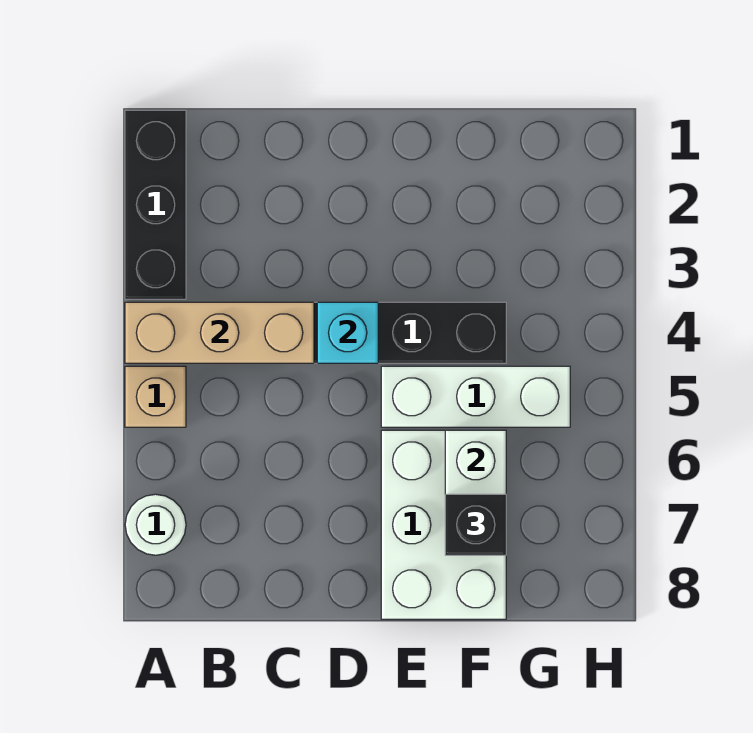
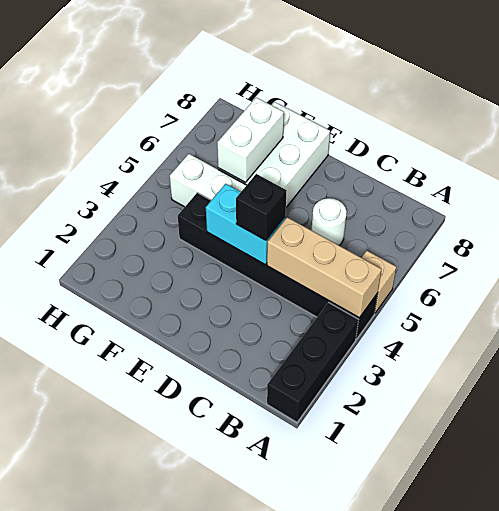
white 1x1 round brick [125,494,186,555] -> white 1x1 round brick moved to [312,198,347,245]
cyan 1x1 brick [317,302,378,363] -> cyan 1x2 brick [206,184,285,264]
black 1x1 brick [445,494,506,555] -> black 1x1 brick moved to [236,174,287,240]

